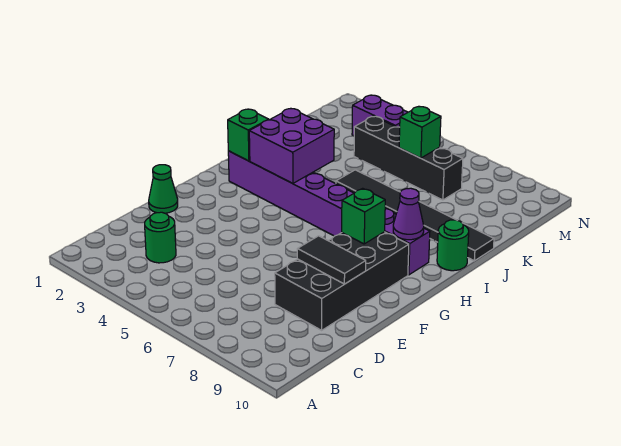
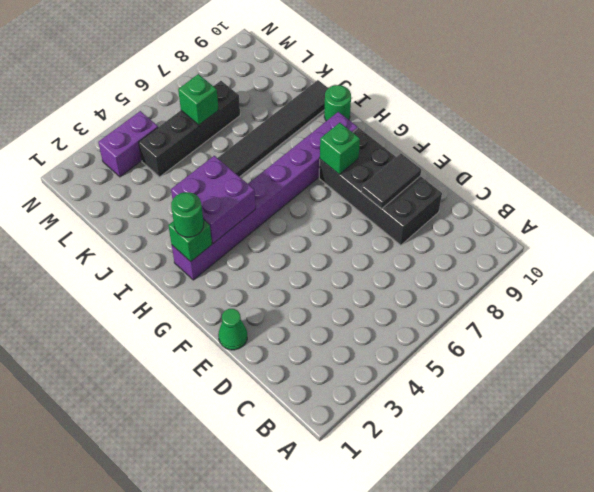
green 1x1 round brick [145,212,176,263] -> green 1x1 round brick moved to [171,192,204,237]
purple 1x1 cone [393,188,424,240] -> none

